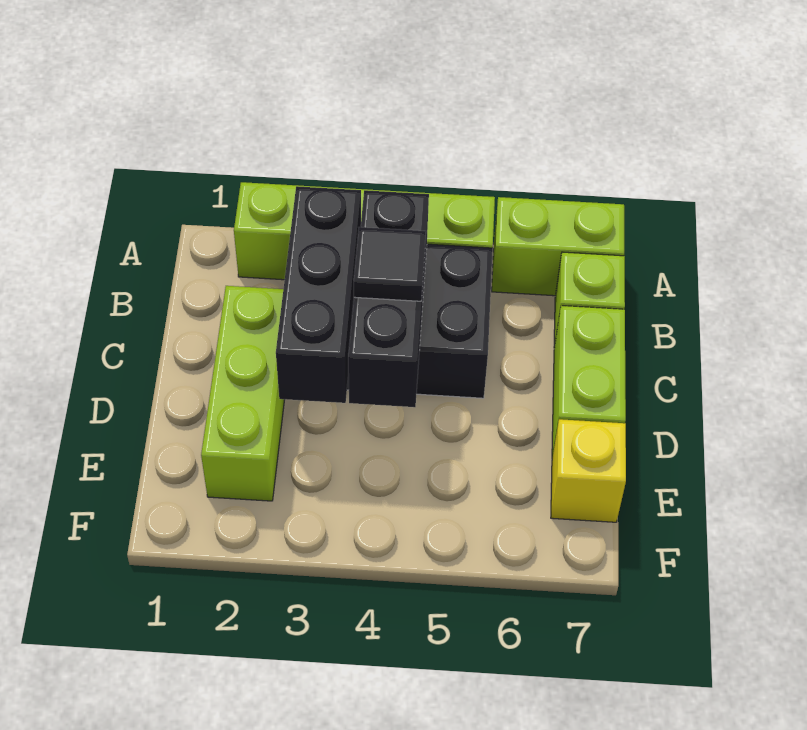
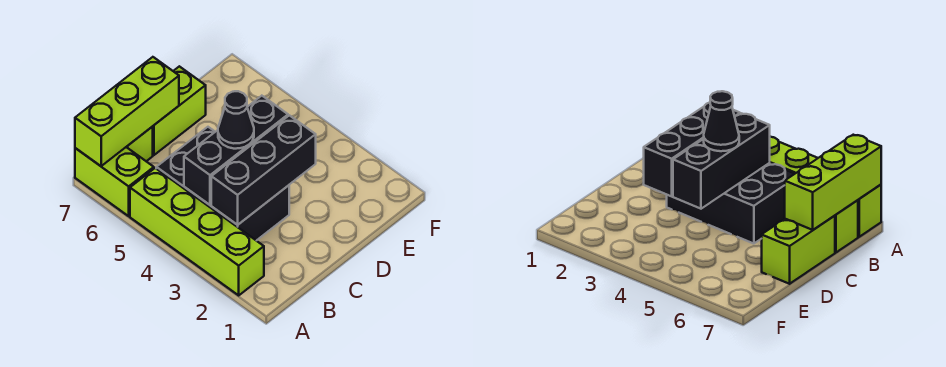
lime 1x3 brick [201,286,285,501] -> lime 1x3 brick moved to [75,57,179,166]
black 1x1 tile [354,227,426,301] -> black 1x1 cone [218,91,254,149]
yellow 1x1 brick [551,419,626,522] -> none

